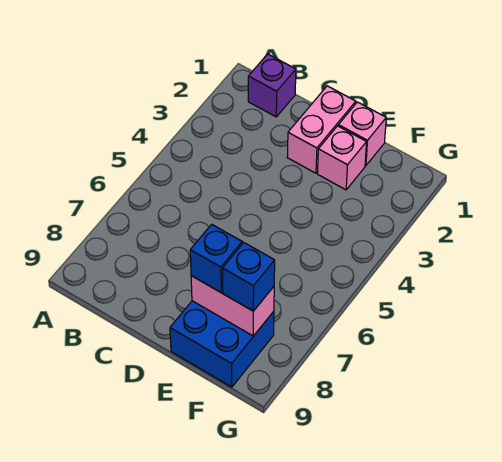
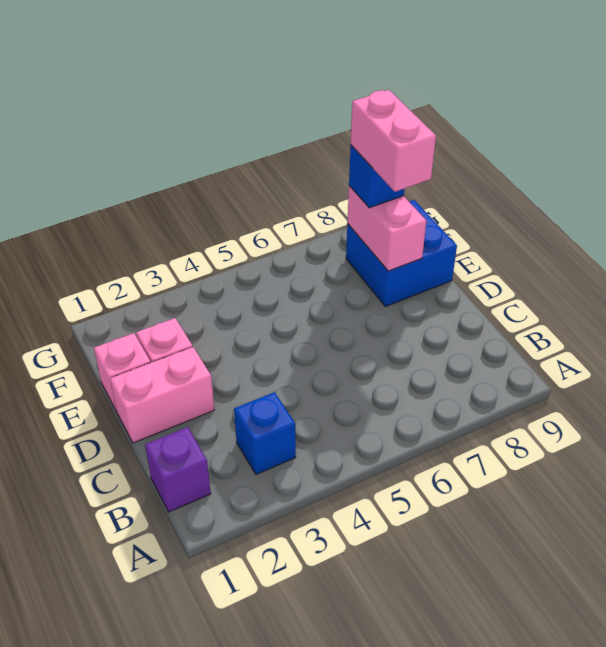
blue 1x1 brick [190,224,242,292] -> blue 1x1 brick moved to [234,392,296,474]
none -> pink 1x2 brick [351,90,436,192]

